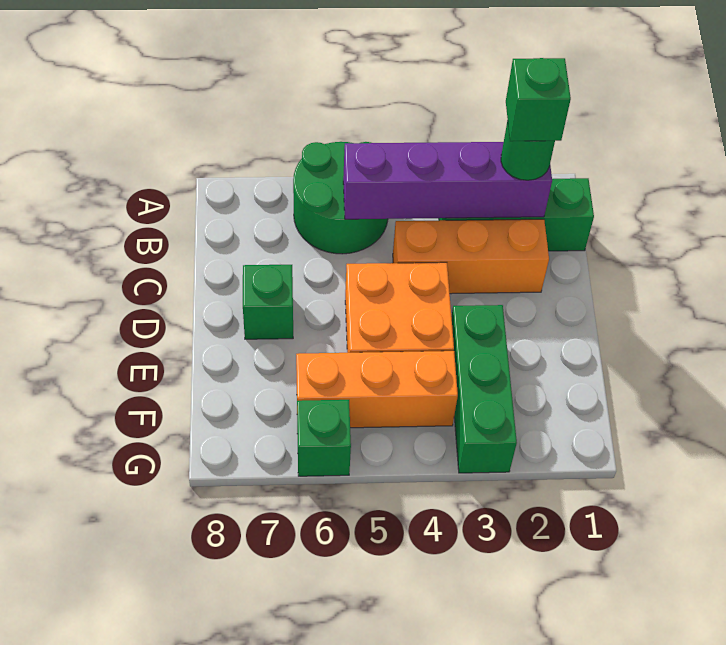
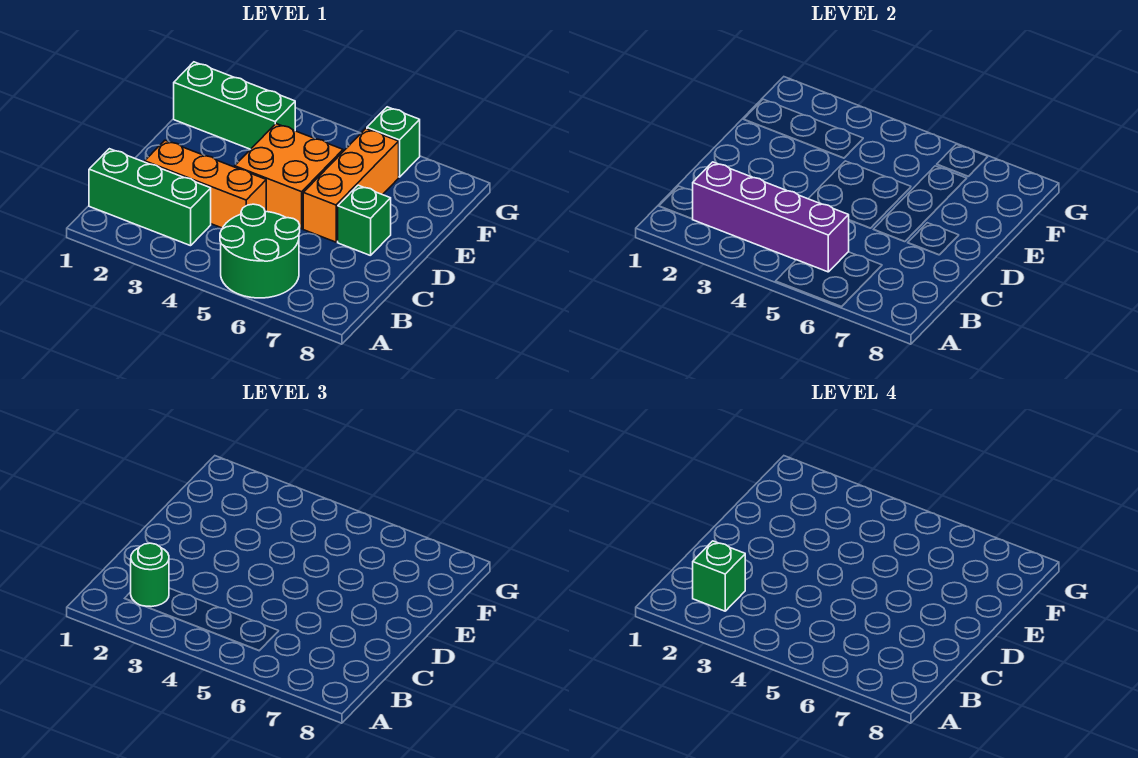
green 1x3 brick [451,305,517,473] -> green 1x3 brick turned to [174,62,295,149]
orange 1x3 brick [296,351,458,428] -> orange 1x3 brick turned to [303,129,399,242]

